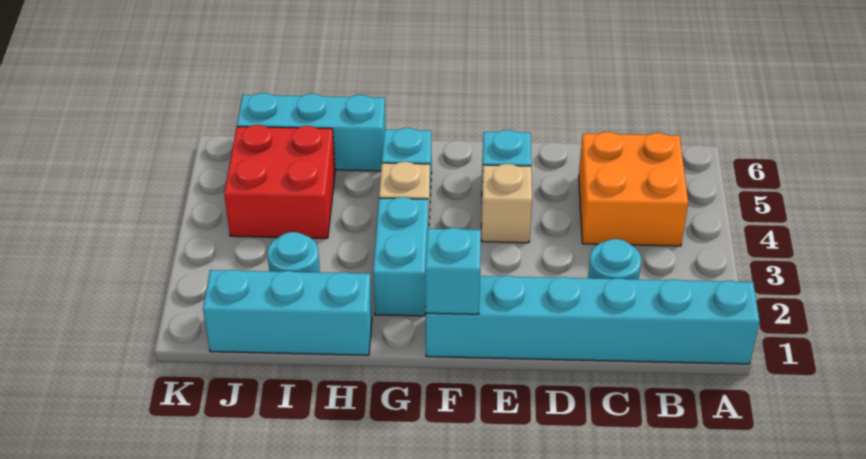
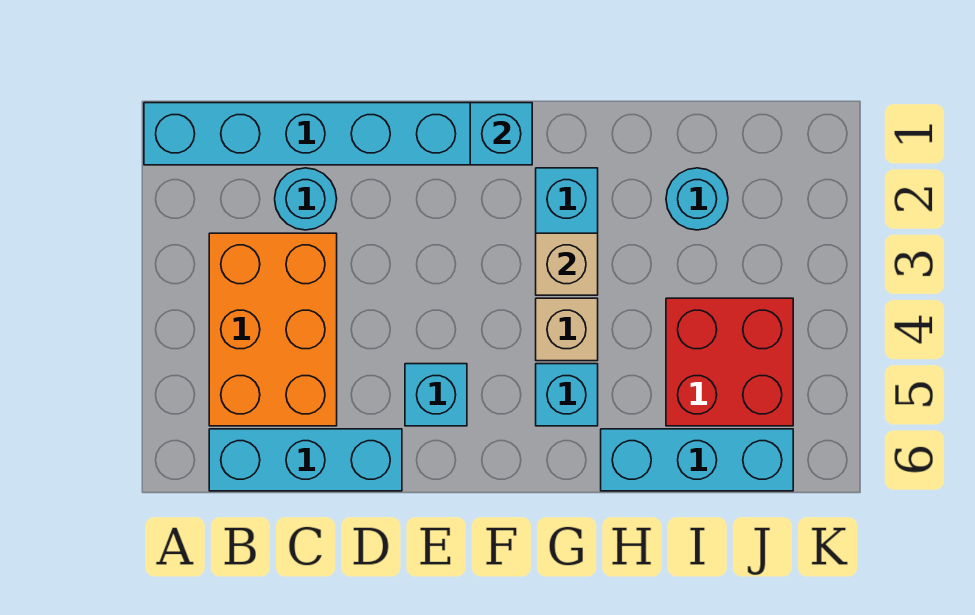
orange 2x2 brick [579,132,688,246] -> orange 2x3 brick [209,233,337,426]
tan 1x1 brick [481,164,532,243] -> tan 1x1 brick moved to [536,233,598,295]
cyan 1x3 brick [203,270,372,355] -> cyan 1x3 brick moved to [209,429,402,491]

